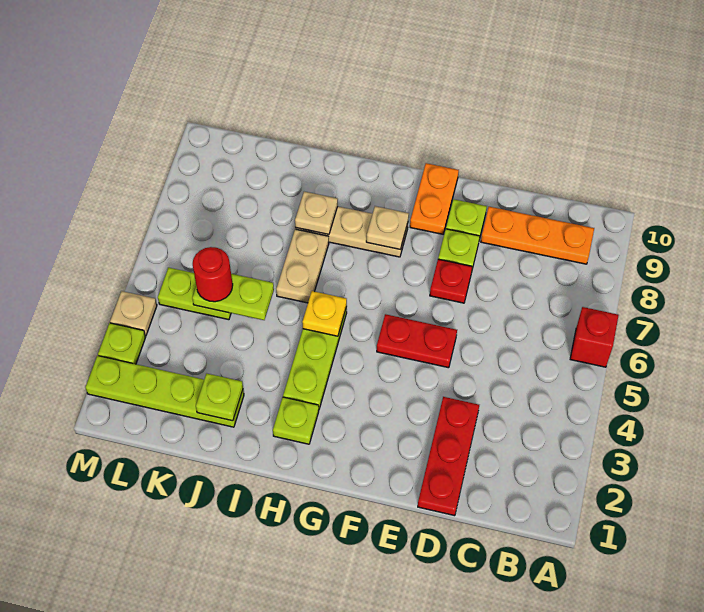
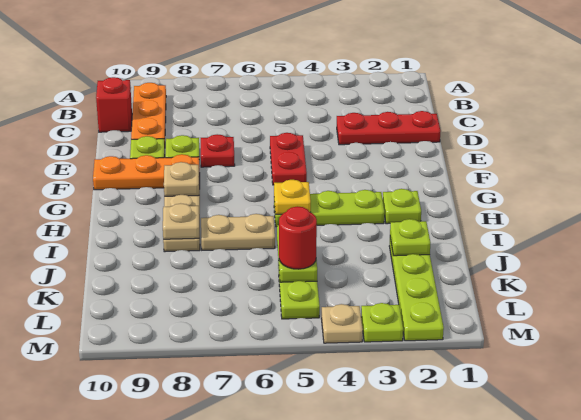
red 1x1 brick [570,307,619,367] -> red 1x1 brick moved to [96,77,132,132]
orange 1x2 plate [410,163,459,234] -> orange 1x3 plate [93,154,200,190]

